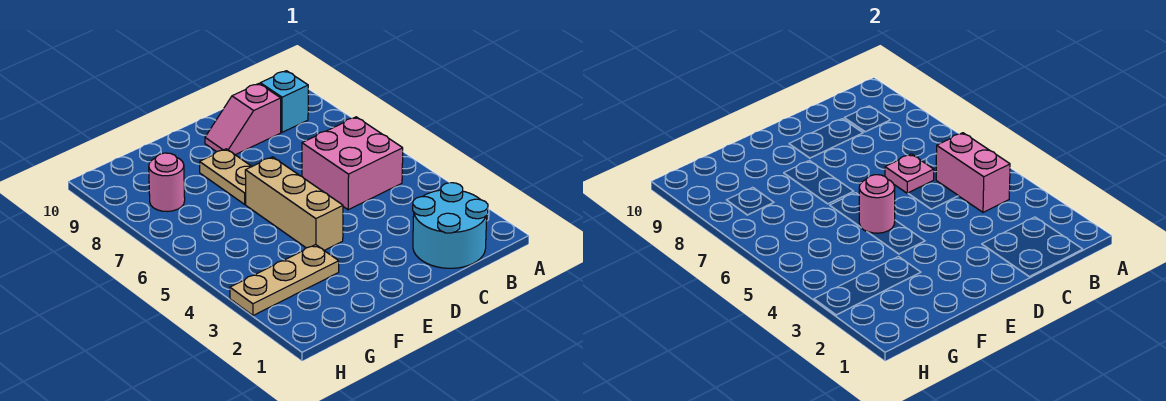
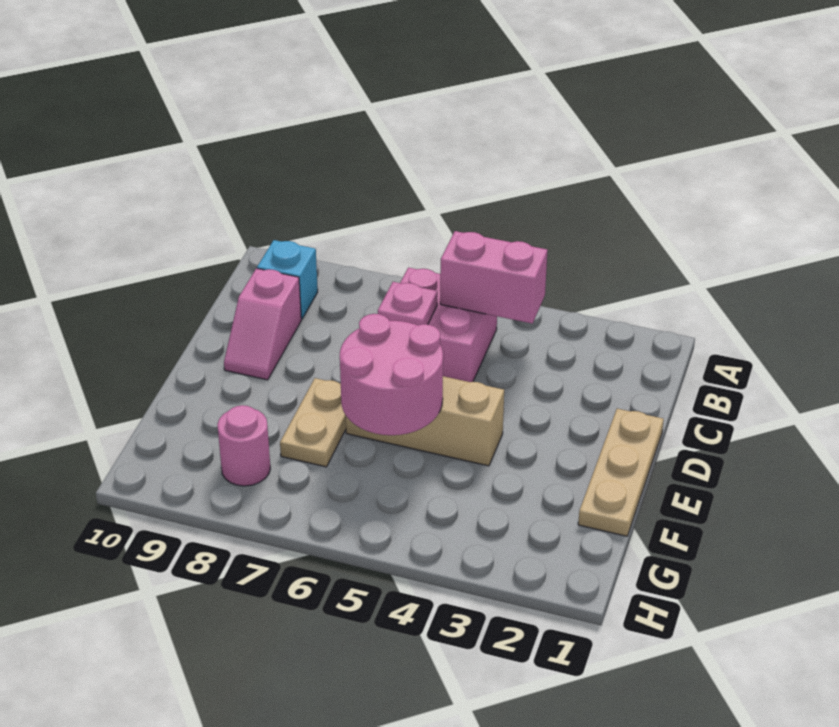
cyan 2x2 round brick [413,183,488,268] -> none
pink 1x1 round brick [859,175,895,233] -> pink 2x2 round brick [340,314,443,435]
tan 1x2 plate [200,149,252,204] -> tan 1x2 plate turned to [280,378,346,467]
tan 1x3 plate [230,245,339,316] -> tan 1x3 plate moved to [578,409,664,536]

